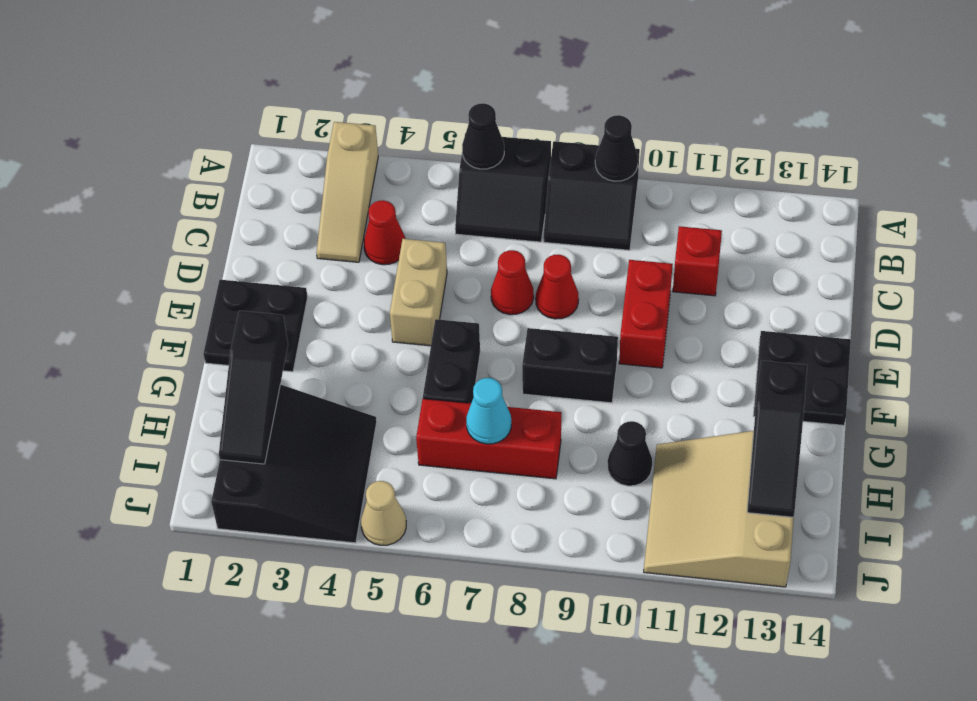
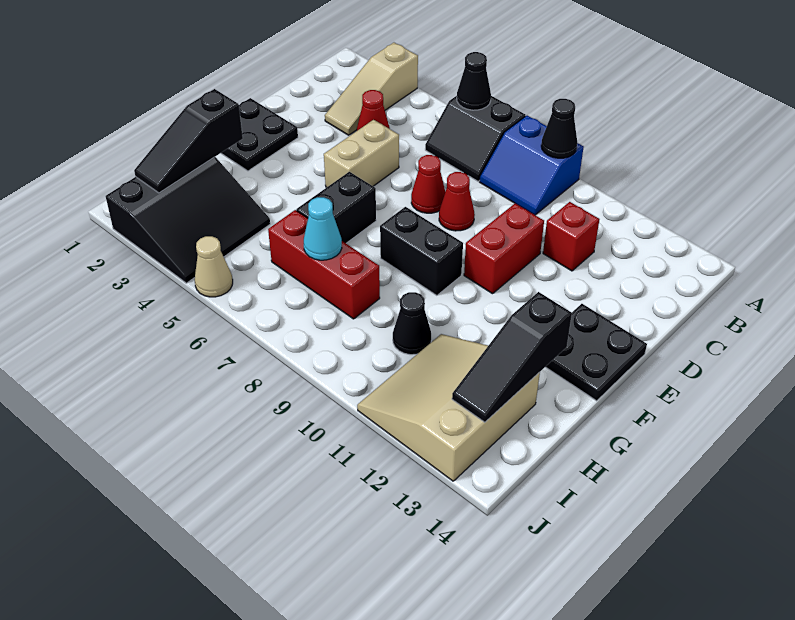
black 2x2 slope [543,141,640,250] -> blue 2x2 slope [480,116,584,215]

